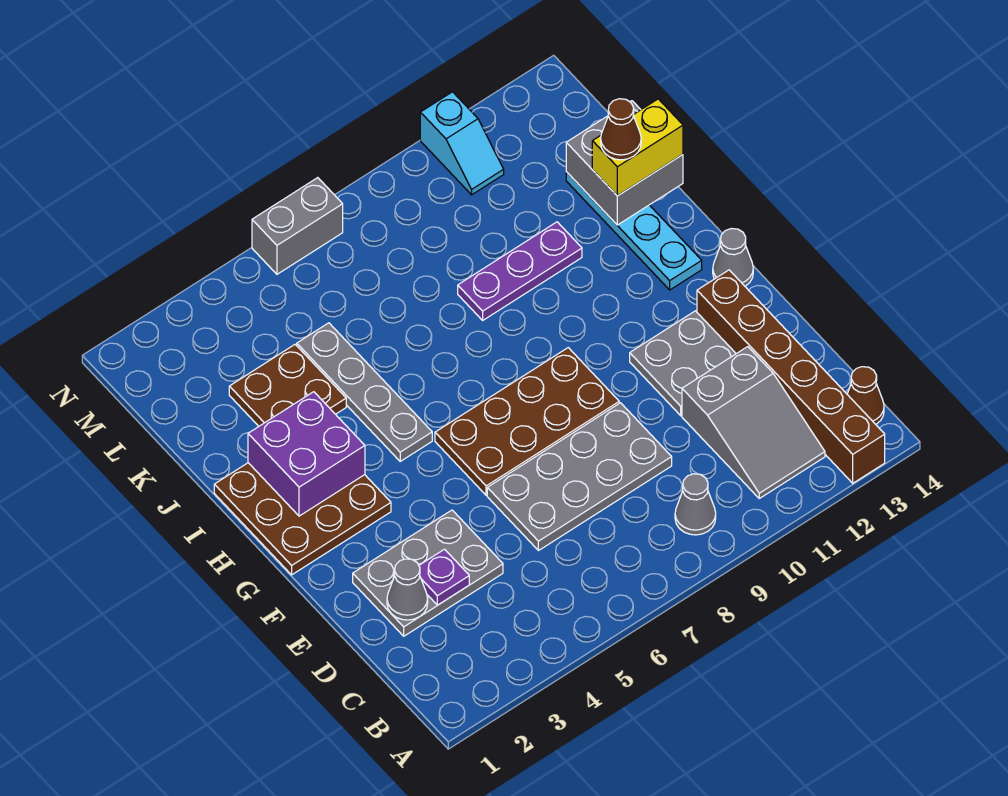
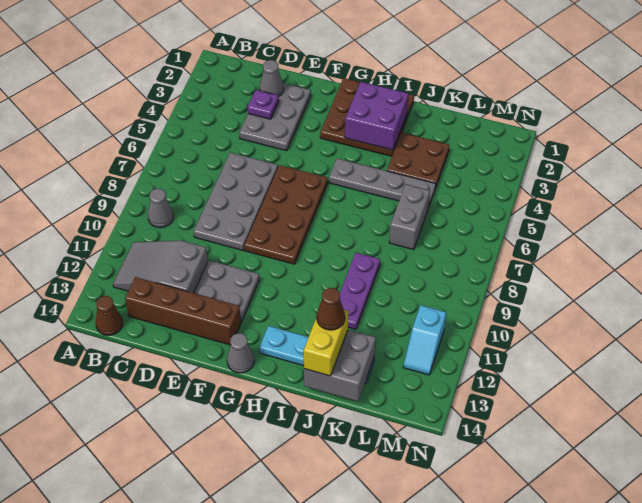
brown 1x6 brick [697,270,885,483] -> brown 1x4 brick [125,277,241,345]
cyan 1x2 slope [420,92,504,195] -> cyan 1x2 slope turned to [403,305,446,375]
grey 1x2 brick [252,178,343,274] -> grey 1x2 brick moved to [389,184,430,250]

